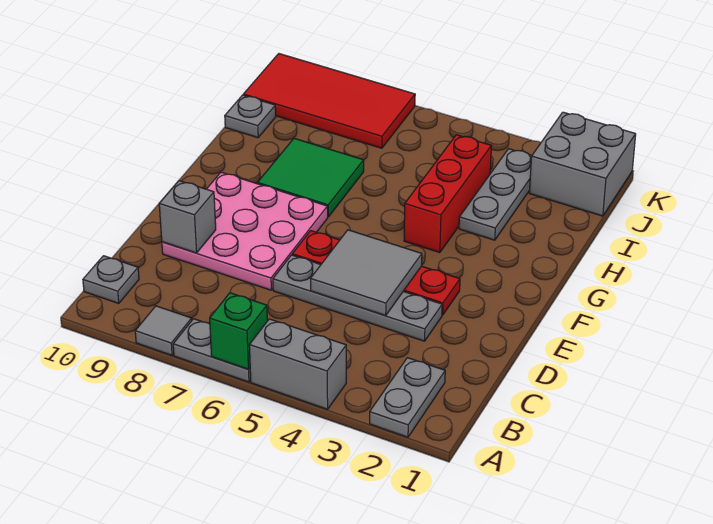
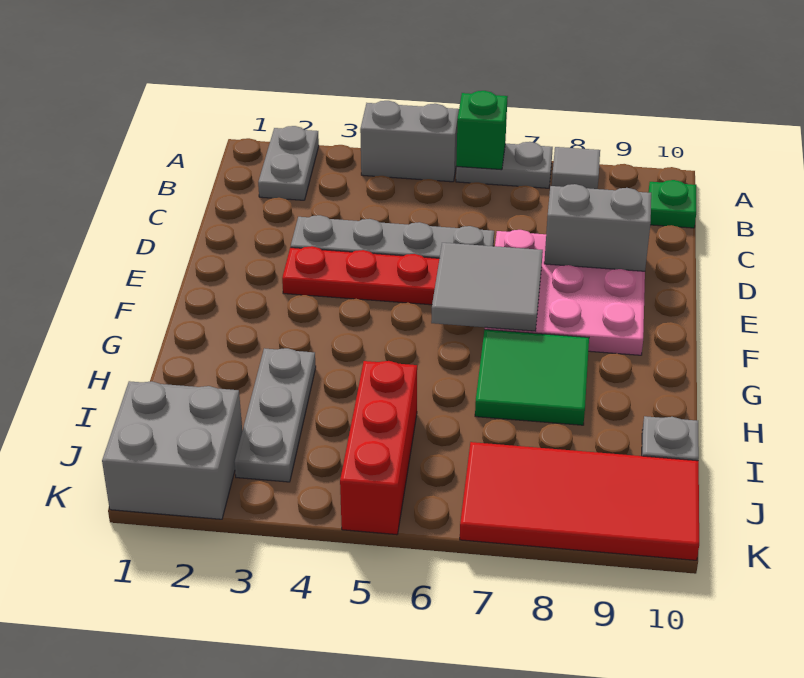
grey 1x1 plate [83,256,139,303] -> green 1x1 plate [648,180,696,228]
grey 2x2 tile [311,230,422,315] -> grey 2x2 tile moved to [431,243,543,331]
grey 1x1 brick [159,181,216,253] -> grey 1x2 brick [544,184,651,271]
red 1x3 brick [404,135,491,253] -> red 1x3 brick moved to [340,361,417,535]

